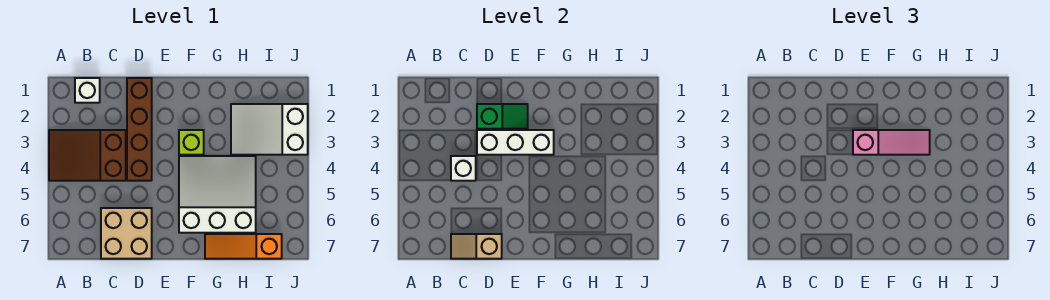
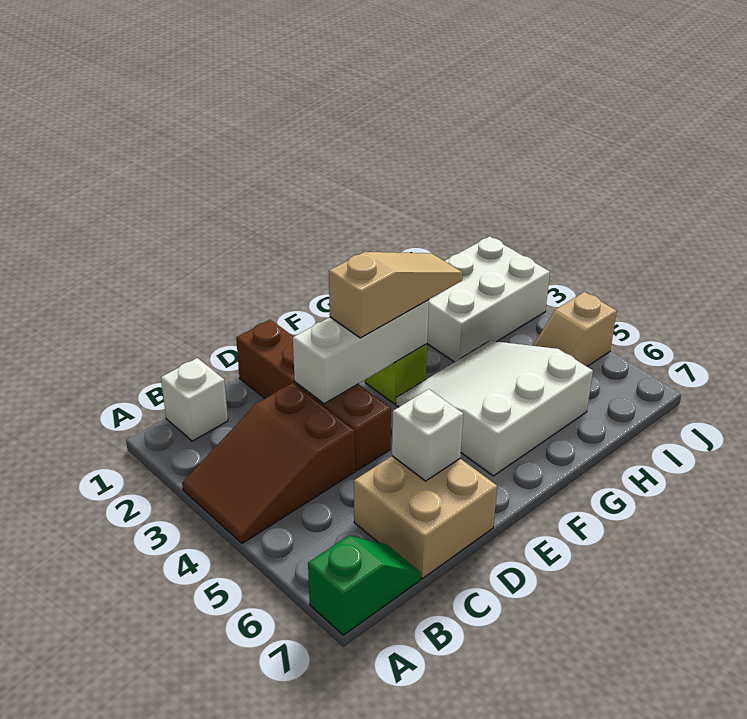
white 1x1 brick [451,156,476,181] -> white 1x1 brick moved to [392,389,463,481]
tan 1x2 slope [451,234,502,259] -> tan 1x2 slope moved to [533,292,617,366]
green 1x2 slope [477,104,528,129] -> green 1x2 slope moved to [308,536,421,635]
pink 1x3 slope [853,130,930,155] -> tan 1x3 slope [329,252,463,338]
orange 1x3 slope [205,234,282,259] -> none
white 2x3 slope [231,104,308,155] -> white 2x3 brick [427,236,550,362]

